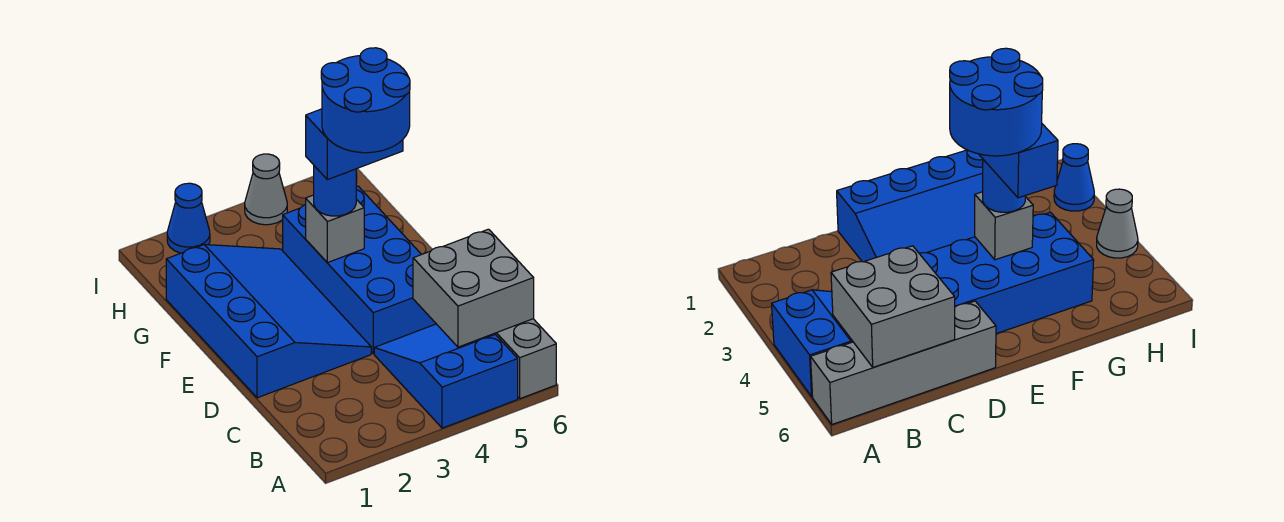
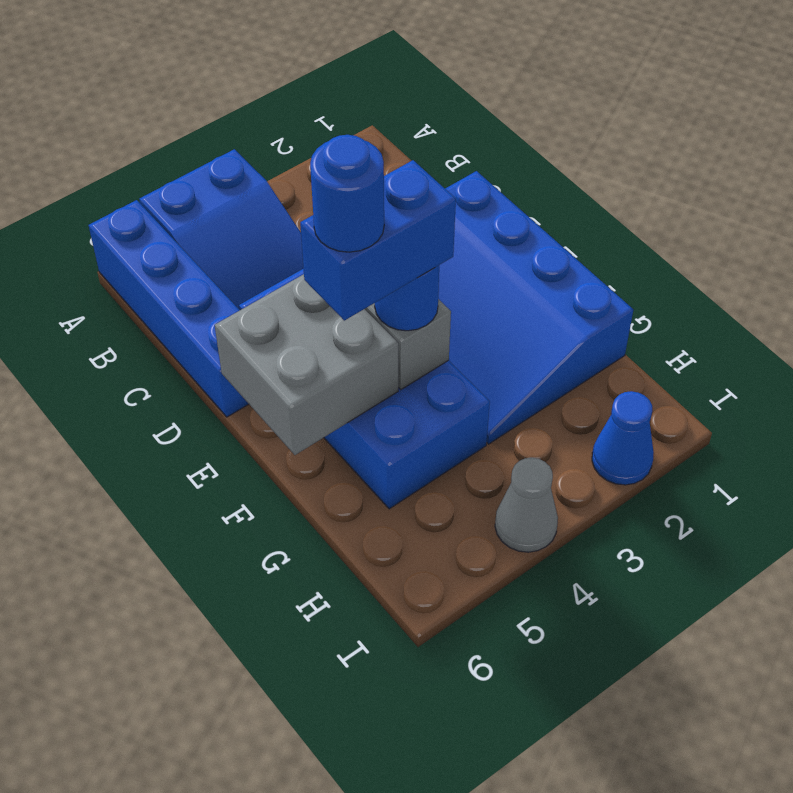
grey 1x4 brick [494,319,556,399] -> blue 1x4 brick [88,200,248,417]
grey 2x2 brick [413,229,534,347] -> grey 2x2 brick moved to [215,274,398,455]
blue 2x2 round brick [321,48,410,153] -> blue 1x1 round brick [310,135,384,252]

